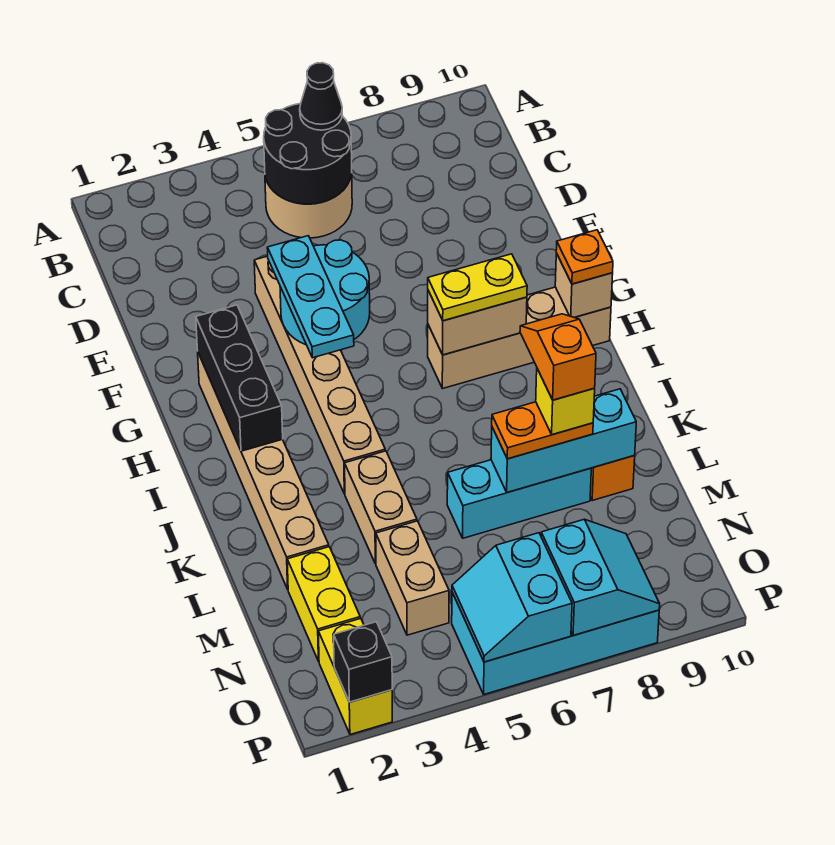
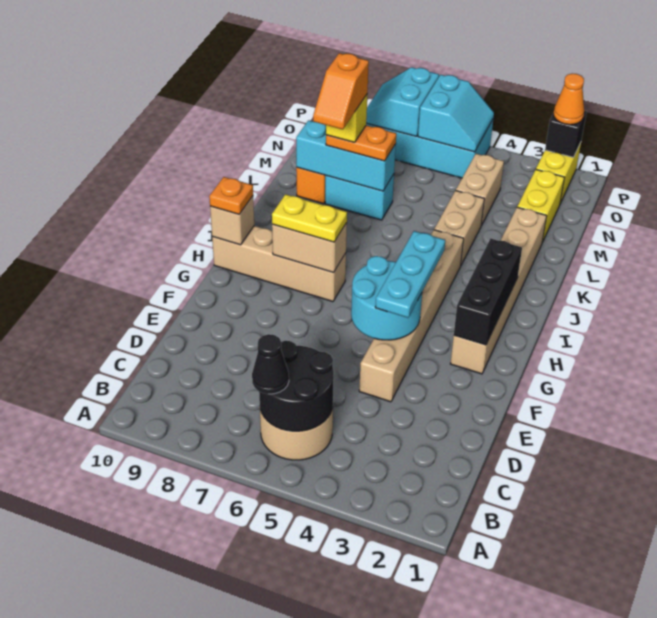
cyan 1x3 brick [447,460,591,538] -> cyan 1x2 brick [325,174,394,220]
none -> orange 1x1 cone [553,73,584,125]

